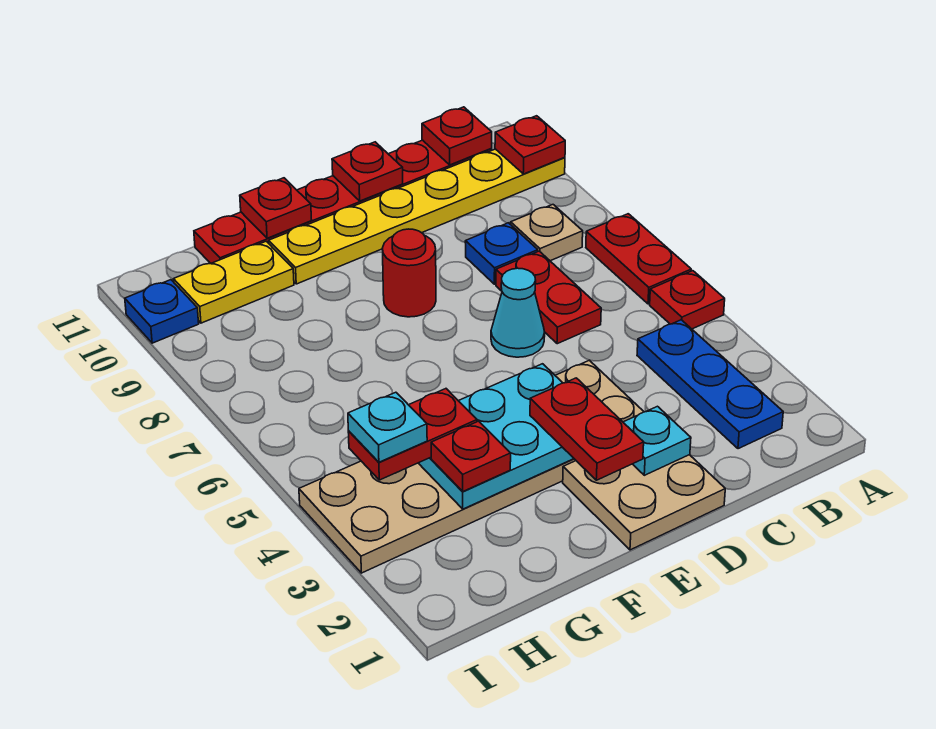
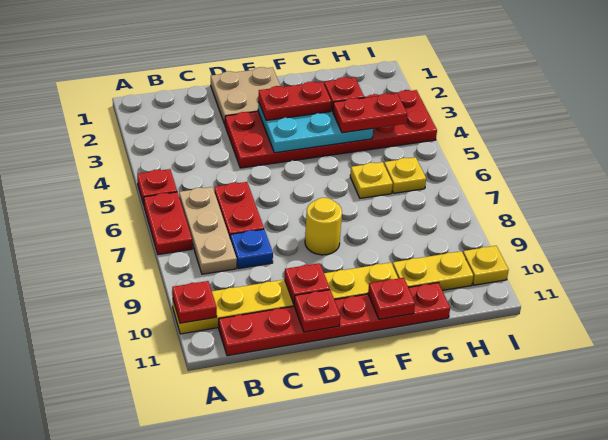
blue 1x3 plate [637,320,783,449] -> none
tan 1x1 plate [511,205,583,261] -> tan 1x3 plate [179,187,237,274]
red 1x1 plate [422,107,492,165] -> red 1x1 plate moved to [285,263,330,304]
cyan 1x1 plate [623,406,691,475] -> none
tan 2x6 plate [299,360,644,573] -> red 2x6 plate [225,90,437,168]
cyan 1x1 cone [491,268,545,357] -> none
red 1x2 plate [530,378,644,480] -> red 1x2 plate turned to [258,82,331,120]
red 1x1 round brick [382,229,436,317] -> yellow 1x1 round brick [305,198,342,255]
none -> yellow 1x1 plate [350,162,393,198]
cyan 1x1 plate [348,392,427,462] -> none
none -> yellow 1x1 plate [384,157,426,193]
blue 1x1 plate [125,280,199,343] -> yellow 1x1 plate [463,246,509,285]

